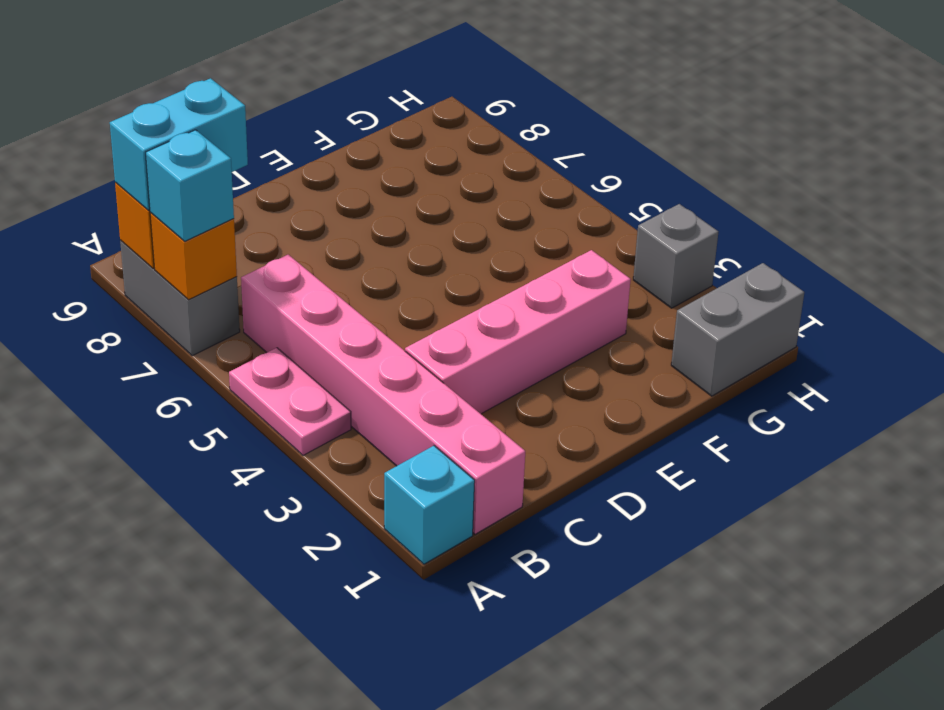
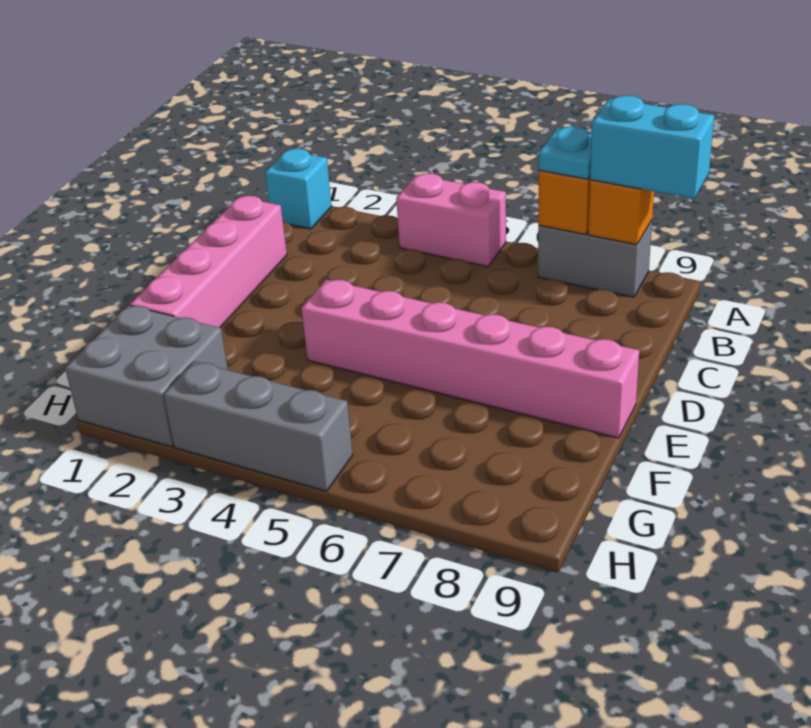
pink 1x2 plate [229,348,351,455] -> pink 1x2 brick [396,173,506,267]
cyan 1x1 brick [146,130,234,241] -> cyan 1x1 plate [539,126,592,179]
cyan 1x2 brick [110,78,248,210] -> cyan 1x2 brick turned to [590,95,714,199]
pink 1x6 brick [241,255,525,534] -> pink 1x6 brick moved to [301,280,639,438]
pink 1x4 brick [405,250,631,414] -> pink 1x4 brick moved to [130,196,287,328]
grey 1x2 brick [671,263,804,396] -> grey 2x2 brick [65,305,228,447]
grey 1x1 brick [633,204,718,308] -> grey 1x3 brick [163,361,353,491]

